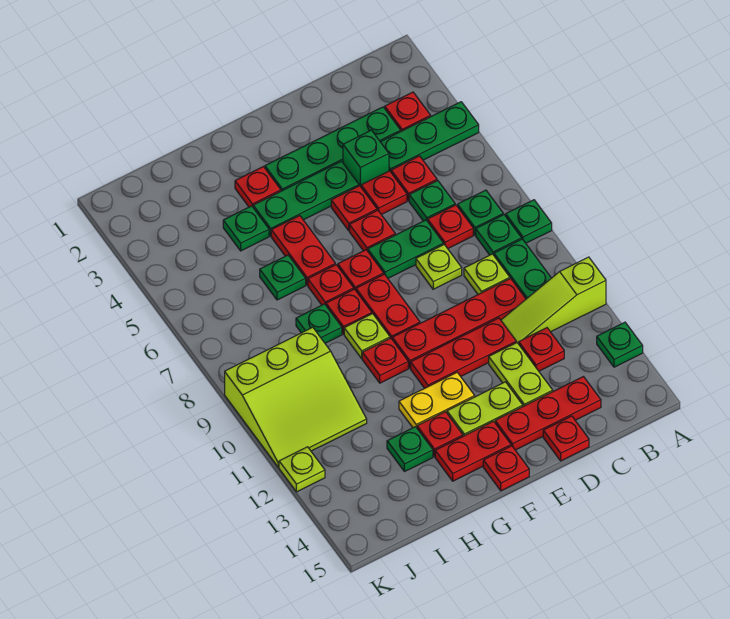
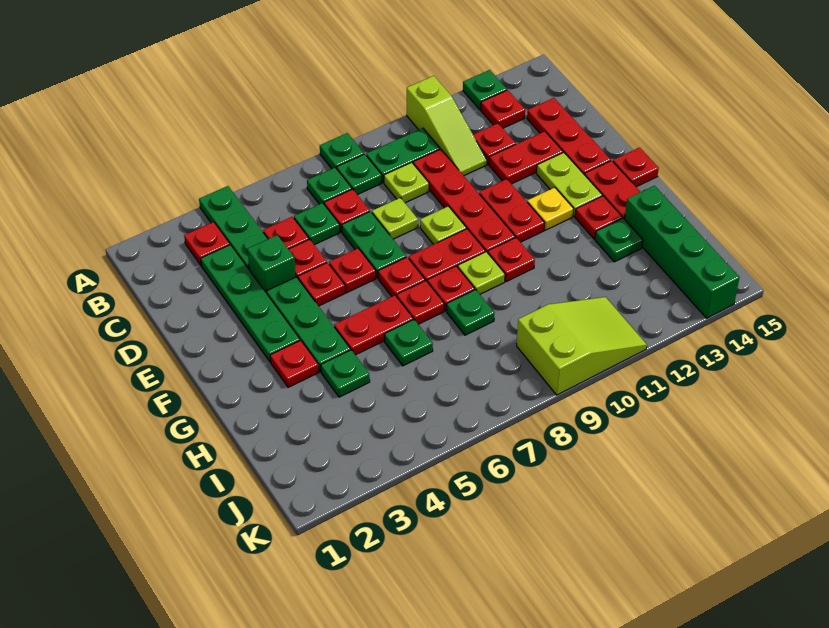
red 1x3 plate [411,318,517,388] -> red 1x2 plate [479,179,545,242]
lime 1x2 plate [489,343,553,406] -> red 1x2 plate [489,131,563,184]
red 1x1 plate [543,416,589,461] -> red 1x1 plate moved to [481,90,525,128]
yellow 1x2 plate [399,373,475,428] -> yellow 1x1 plate [527,187,574,230]
none -> green 1x4 brick [625,186,739,318]
lime 3x3 slope [225,327,367,467] -> lime 2x3 slope [517,297,647,395]
lime 1x1 plate [279,447,325,492] -> lime 1x1 plate moved to [420,206,466,244]

